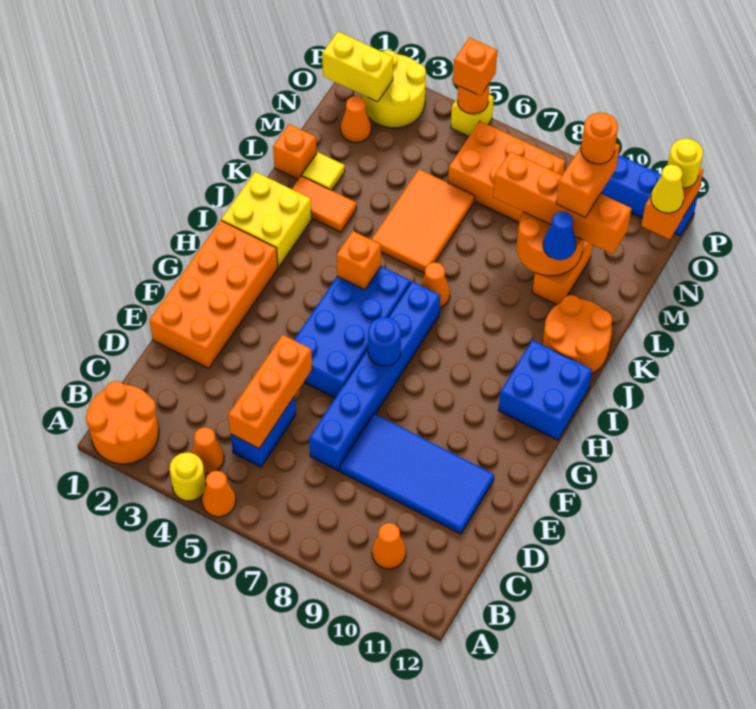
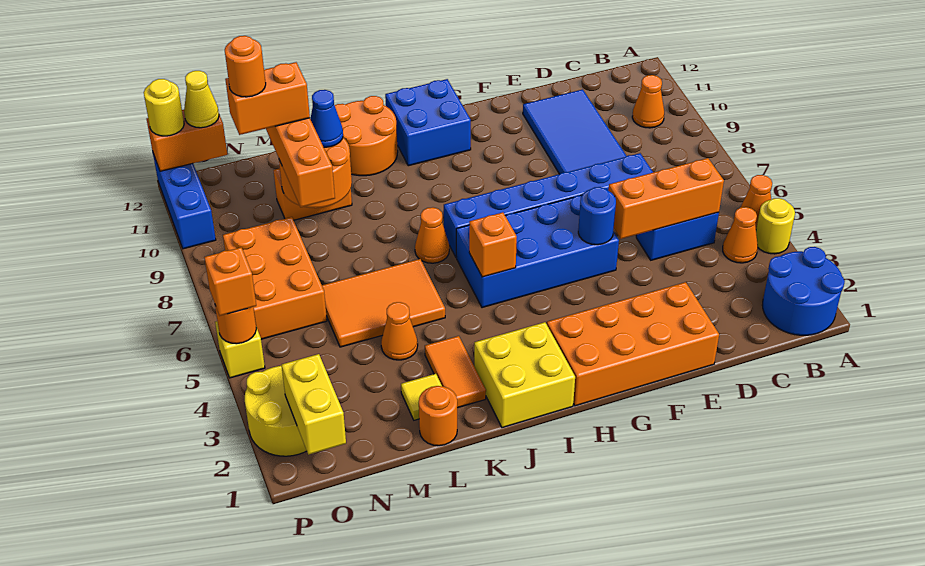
orange 2x2 round brick [86,381,159,464] -> blue 2x2 round brick [762,247,845,335]
blue 1x1 round brick [368,317,401,366] -> blue 1x1 round brick moved to [578,187,616,245]
orange 1x1 brick [273,124,317,180] -> orange 1x1 round brick [419,386,457,446]
orange 1x1 cone [341,96,371,143] -> orange 1x1 cone moved to [381,302,418,360]

